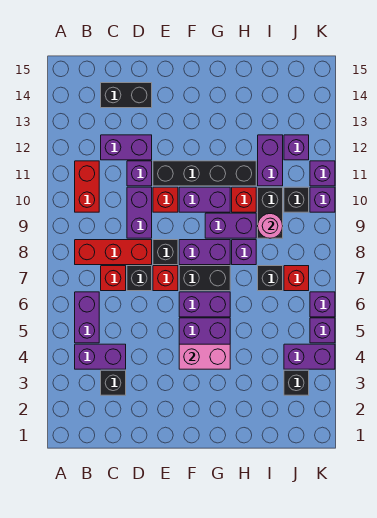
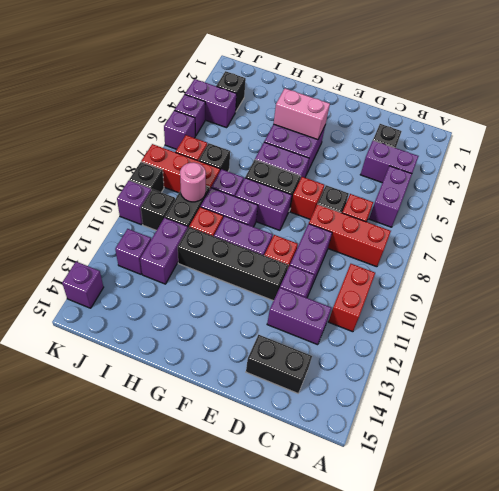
black 1x1 brick [153,240,178,265] -> black 1x1 brick moved to [129,162,164,192]
none -> red 1x3 brick [141,144,220,193]
purple 1x1 brick [310,161,335,186] -> purple 1x1 brick moved to [62,262,104,308]

